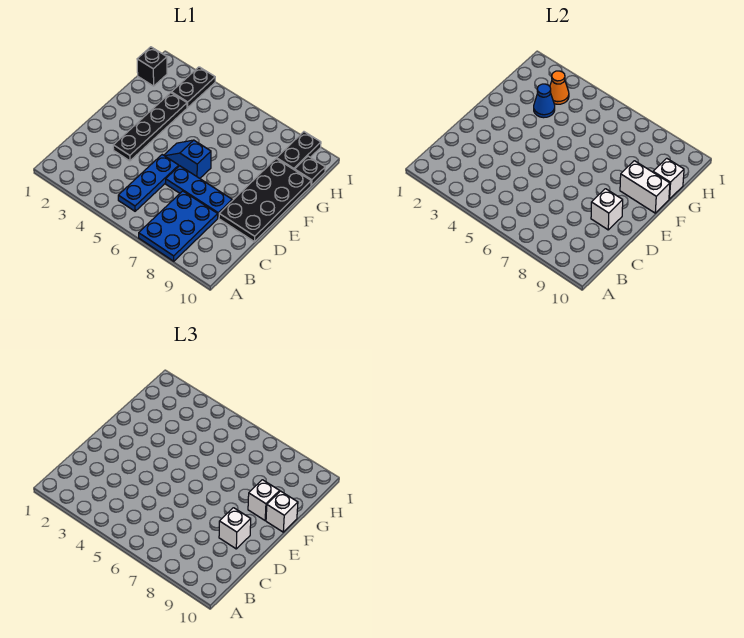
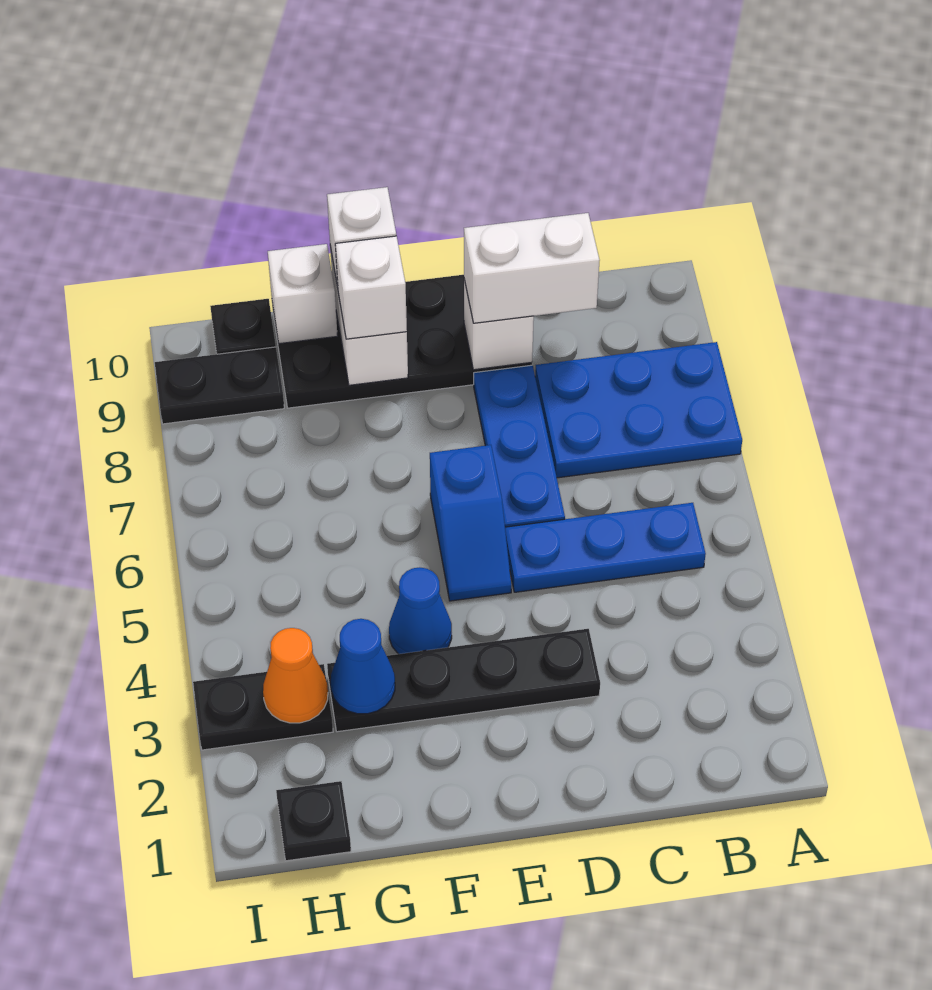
white 1x1 brick [219,508,251,549] -> white 1x2 brick [464,213,600,323]
none -> blue 1x1 cone [389,567,452,654]
black 1x1 brick [137,47,167,86] -> black 1x1 plate [276,781,351,861]

